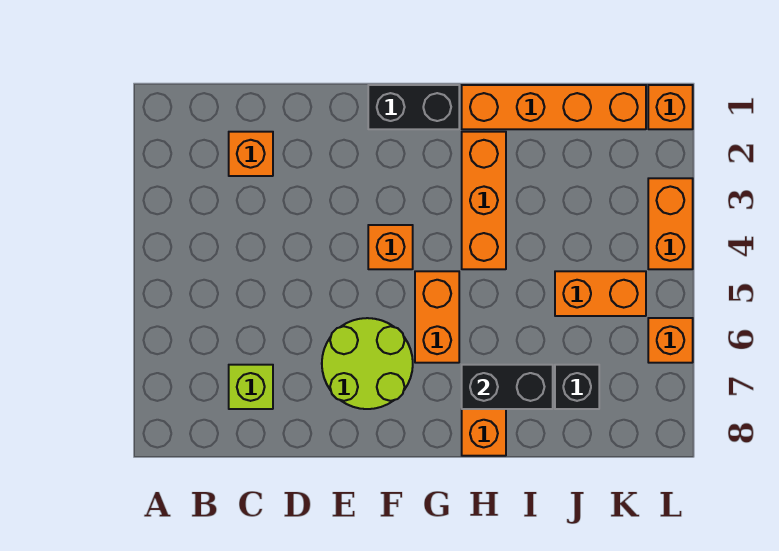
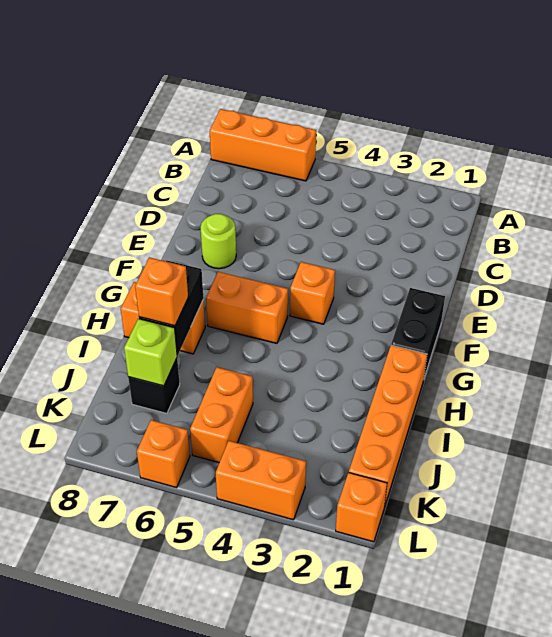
orange 1x1 brick [229,132,273,176] -> orange 1x1 brick moved to [135,257,188,326]
lime 1x1 brick [229,365,273,409] -> lime 1x1 brick moved to [124,319,177,386]
lime 2x2 round brick [322,318,413,409] -> lime 1x1 round brick [201,214,236,269]
orange 1x3 brick [462,132,506,269] -> orange 1x3 brick moved to [210,109,316,181]

